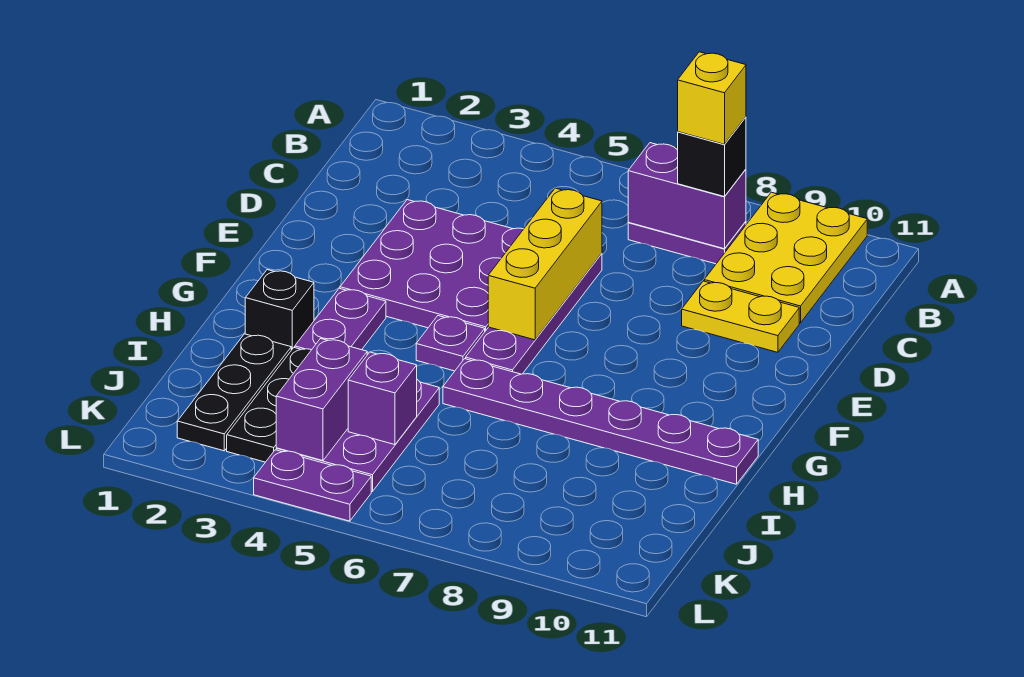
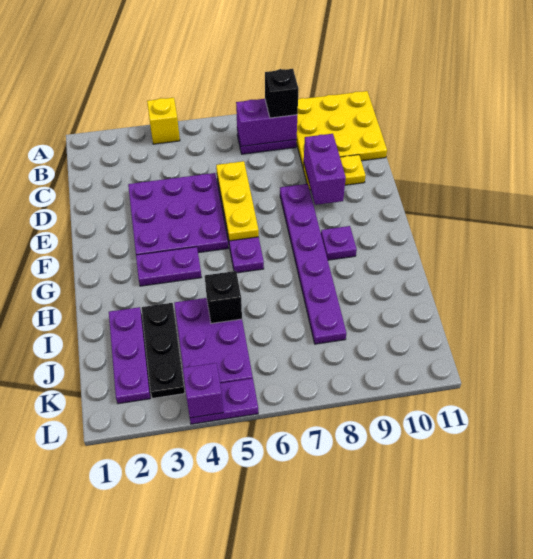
yellow 2x3 plate [704,192,867,323] -> yellow 3x3 plate [296,91,387,166]
yellow 1x1 brick [678,52,746,144] -> yellow 1x1 brick moved to [147,98,180,144]
yellow 1x3 brick [488,188,602,340] -> yellow 1x3 plate [216,161,259,241]
purple 1x2 plate [295,288,386,350] -> purple 1x2 plate turned to [136,247,201,286]
purple 1x1 plate [416,316,485,371] -> purple 1x1 plate moved to [321,226,357,260]
black 1x1 brick [245,270,314,350] -> black 1x1 brick moved to [205,271,242,323]
purple 1x6 plate [443,359,758,484] -> purple 1x6 plate turned to [280,184,346,344]
black 1x3 plate [177,334,291,451] -> purple 1x3 plate [109,307,150,404]
purple 1x2 brick [276,339,367,461] -> purple 1x2 brick moved to [303,134,346,205]
purple 1x1 brick [348,352,417,445] -> purple 1x1 brick moved to [183,363,223,418]

